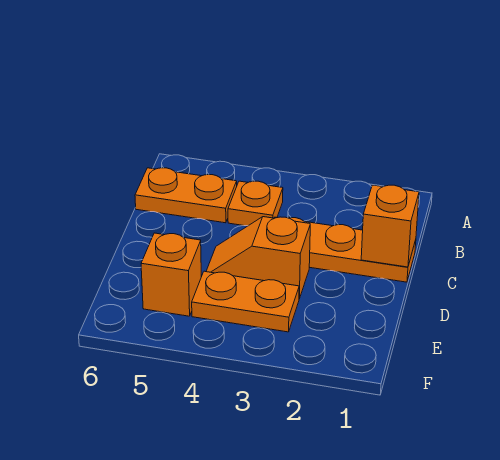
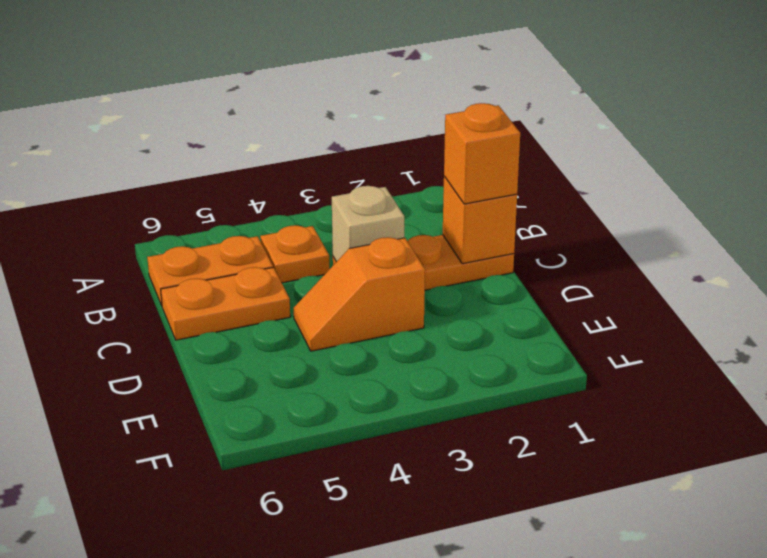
none -> tan 1x1 brick [332,186,404,262]
orange 1x2 plate [192,271,299,332] -> orange 1x2 plate moved to [161,267,290,340]
orange 1x1 brick [141,233,201,316] -> orange 1x1 brick moved to [444,103,520,204]

